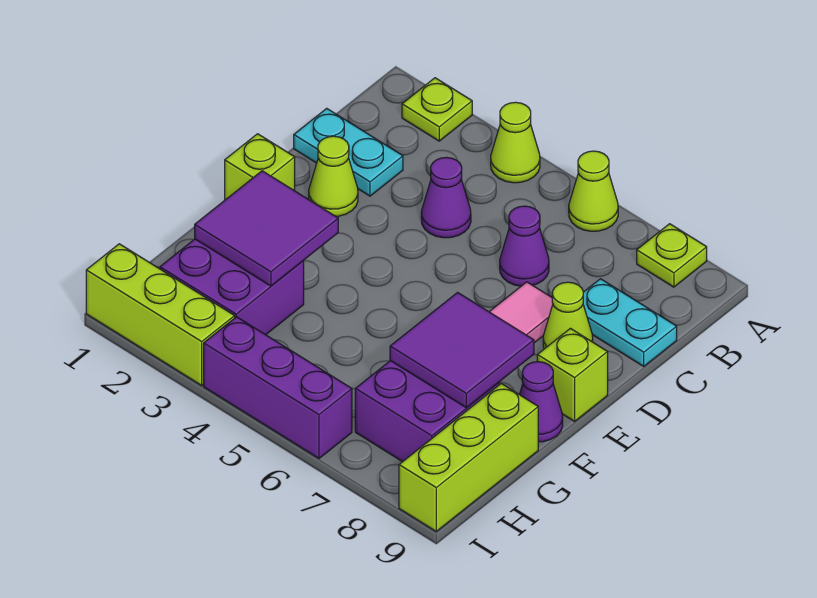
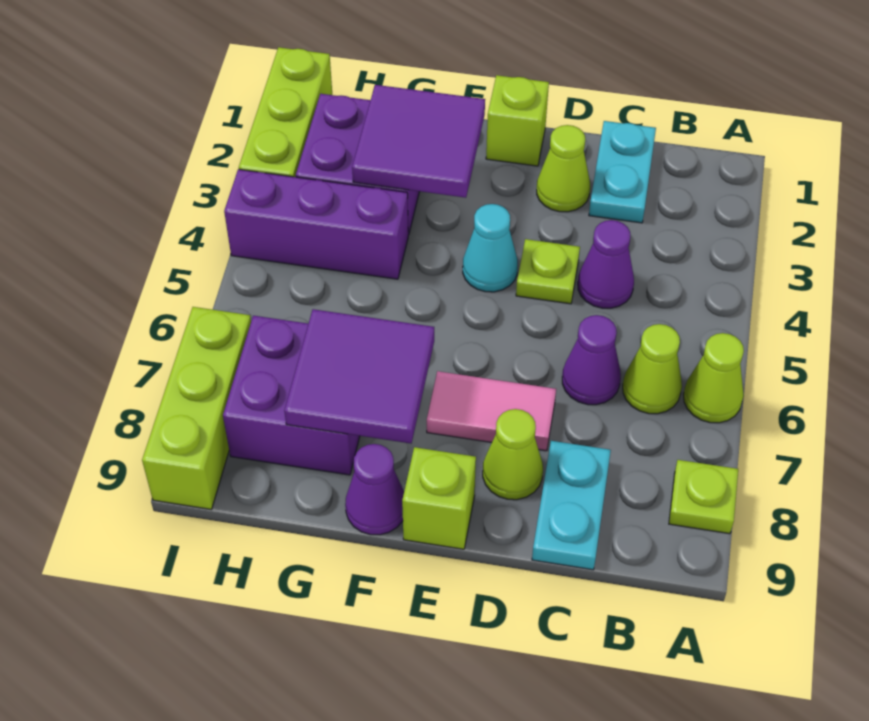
lime 1x1 plate [402,78,472,141] -> lime 1x1 plate moved to [516,239,580,304]
lime 1x1 cone [491,102,540,183] -> lime 1x1 cone moved to [623,324,682,414]
none -> cyan 1x1 cone [463,204,518,292]
lime 1x3 brick [399,384,538,531] -> lime 1x3 brick turned to [142,307,251,510]
purple 1x3 brick [204,317,352,458] -> purple 1x3 brick turned to [224,169,408,279]

